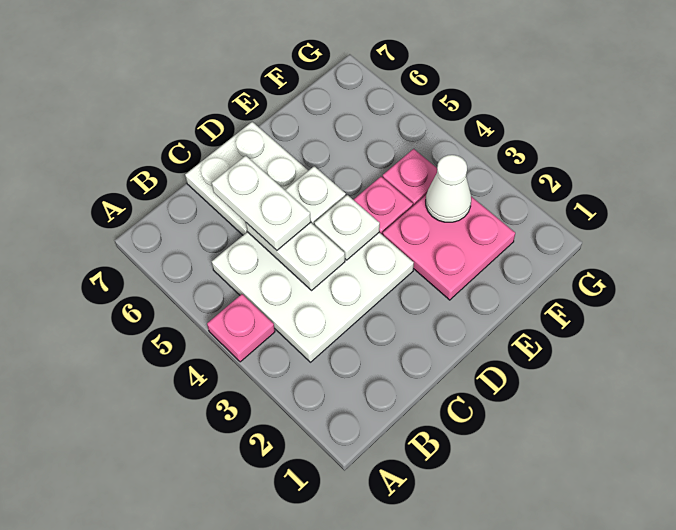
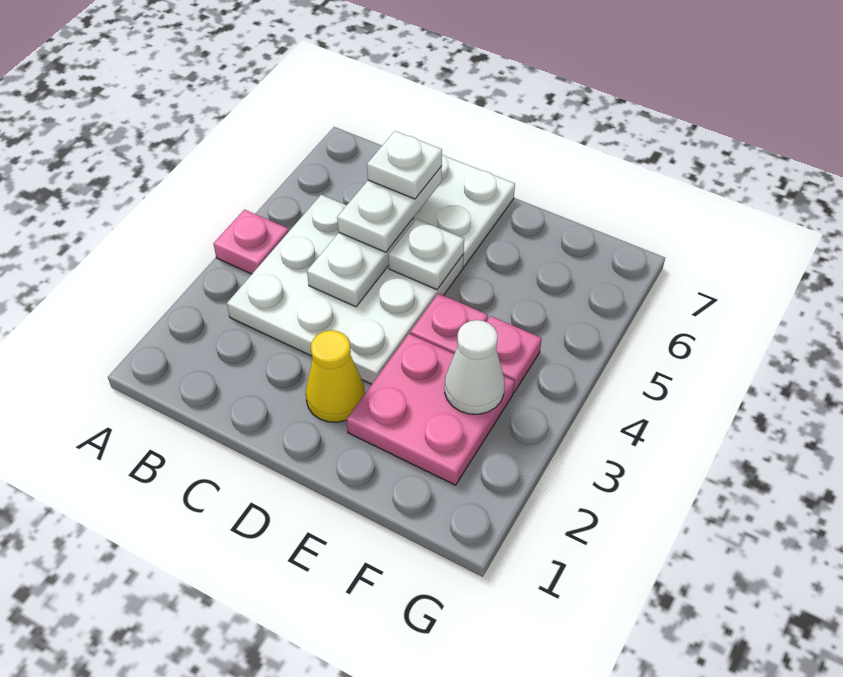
none -> yellow 1x1 cone [306,330,365,422]
white 1x1 plate [314,195,380,260] -> white 1x1 plate moved to [367,131,442,199]

